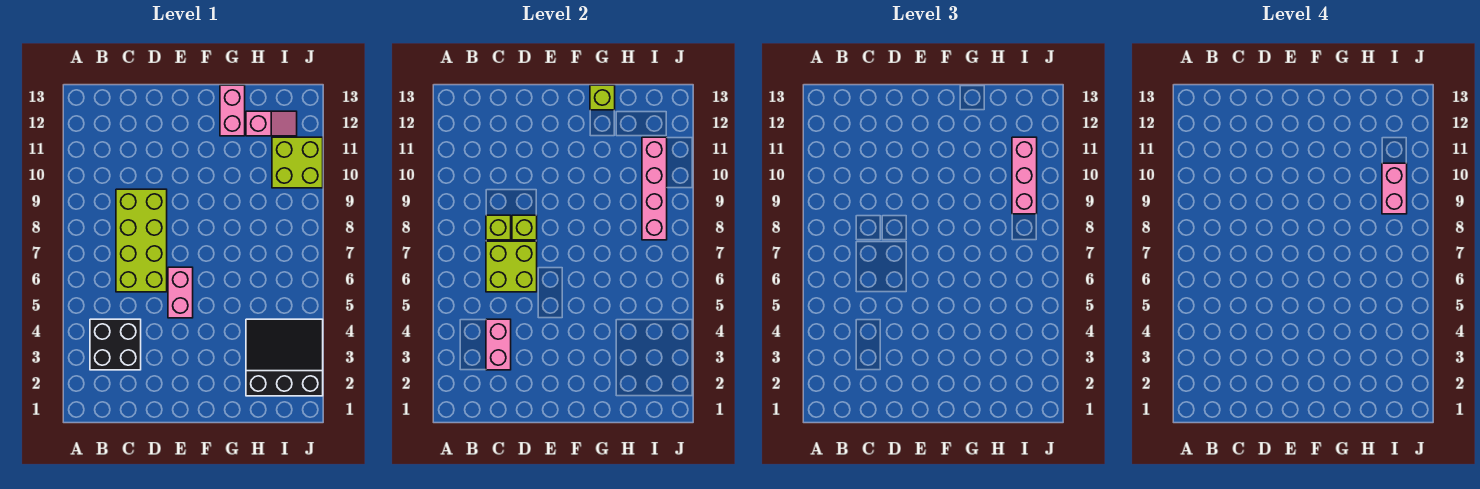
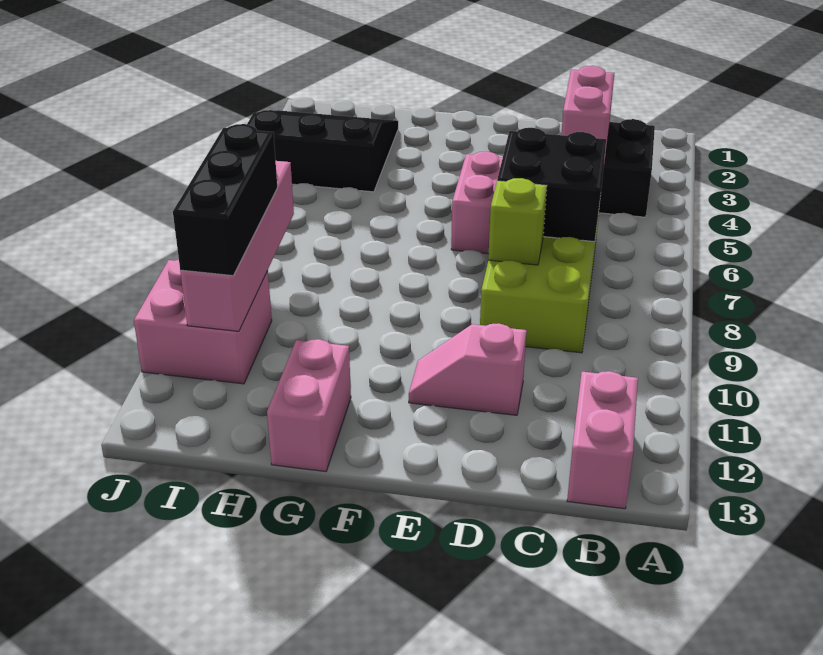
lime 2x2 brick [486,241,537,292] -> black 2x2 brick [497,128,606,242]
lime 1x1 brick [486,215,511,240] -> none
lime 1x1 brick [590,85,615,110] -> none
black 3x3 slope [246,319,323,396] -> black 3x3 slope turned to [247,110,398,192]
pink 1x2 slope [246,111,297,136] -> pink 1x2 slope moved to [409,323,527,415]
pink 1x3 brick [1012,137,1037,214] -> black 1x3 brick [173,124,277,276]
pink 1x2 brick [1382,163,1407,214] -> pink 1x2 brick moved to [567,371,638,509]
lime 2x2 brick [272,137,323,188] -> pink 2x2 brick [134,259,272,384]

